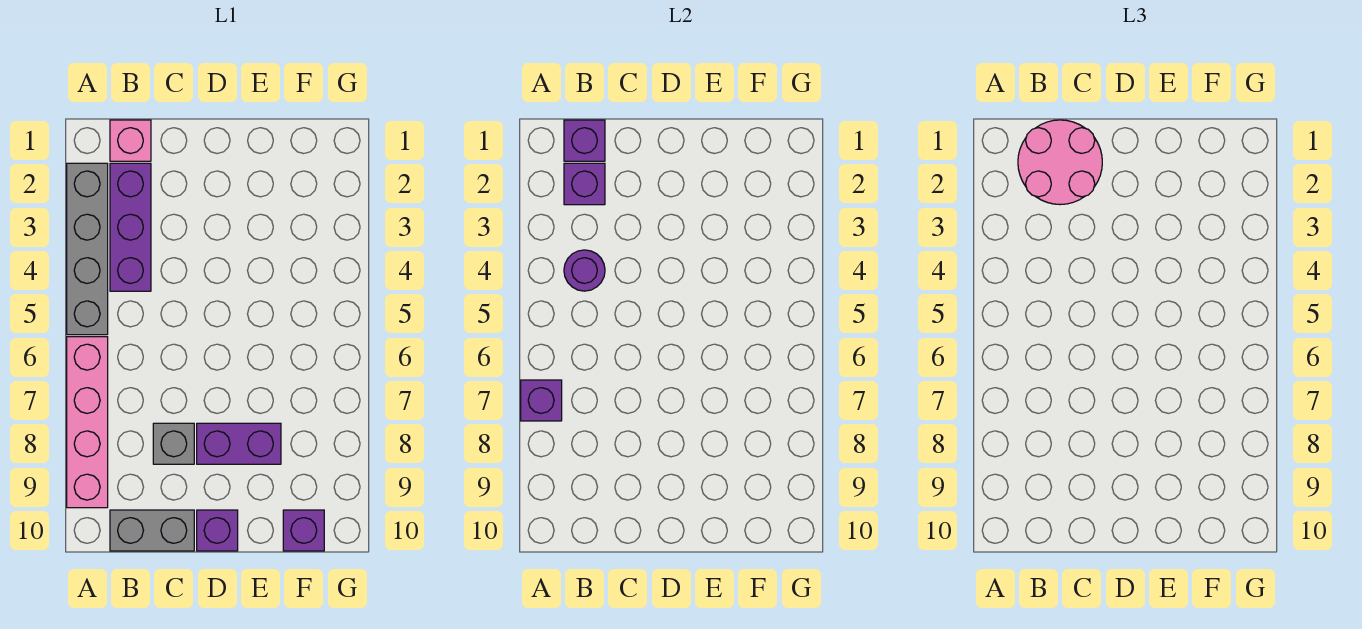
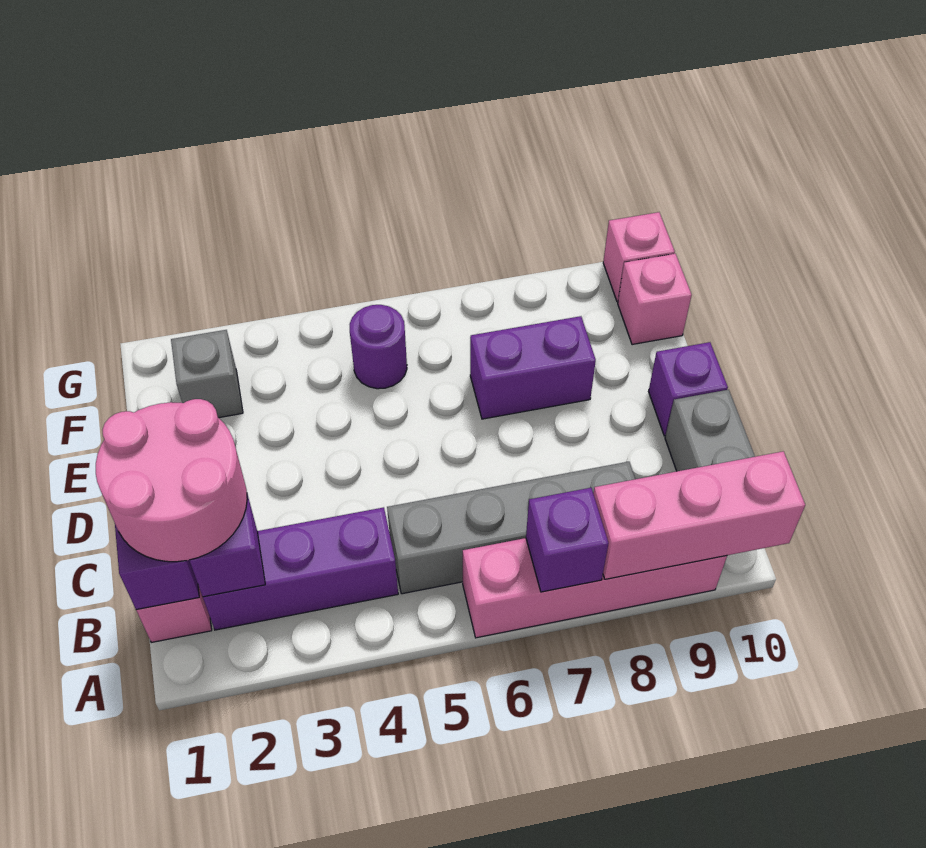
grey 1x4 brick [67,163,108,335] -> grey 1x4 brick moved to [387,462,635,594]
none -> pink 1x3 brick [593,451,805,579]
purple 1x1 round brick [564,250,605,291] -> purple 1x1 round brick moved to [350,305,407,389]
grey 1x1 brick [153,423,194,464] -> grey 1x1 brick moved to [171,330,243,418]
purple 1x2 brick [197,423,281,464] -> purple 1x2 brick turned to [470,316,596,419]
purple 1x1 brick [283,510,324,551] -> pink 1x1 brick [618,254,692,345]
none -> pink 1x1 brick [603,212,675,302]

